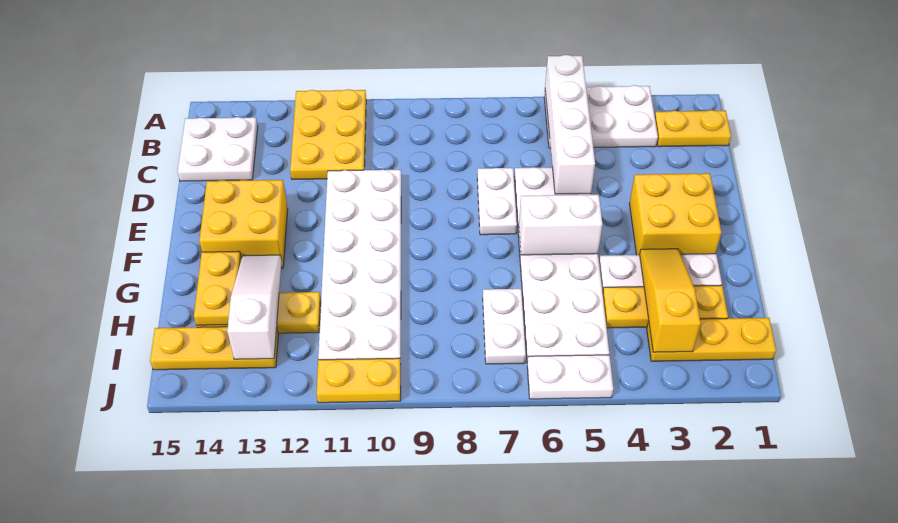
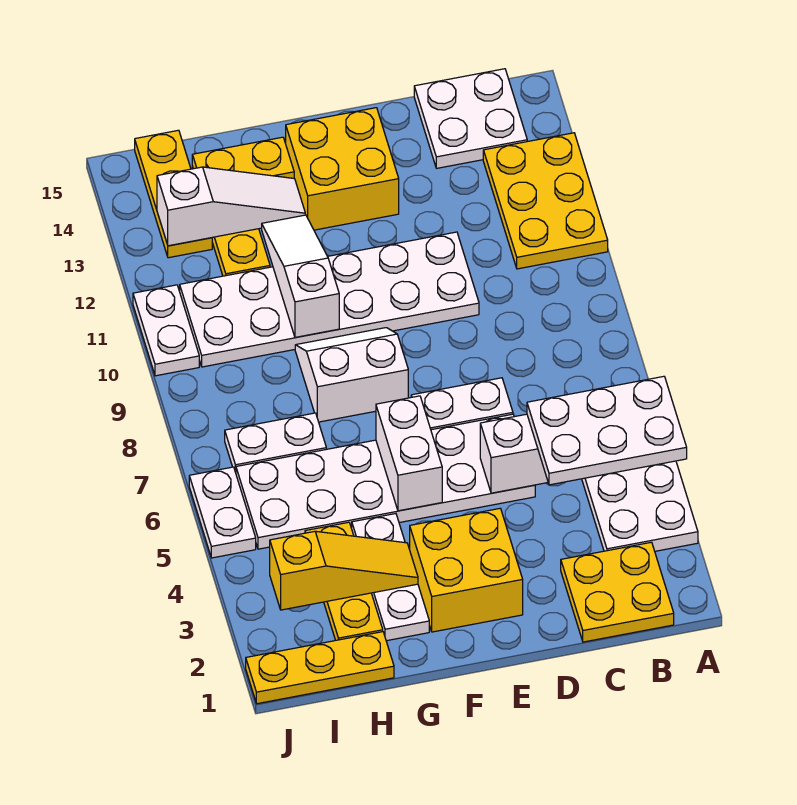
none -> white 2x3 plate [527,376,687,485]
yellow 2x3 plate [290,89,366,179] -> yellow 2x3 plate turned to [483,133,608,269]
yellow 1x2 plate [655,110,731,147] -> yellow 2x2 plate [561,542,674,642]
none -> white 2x2 slope [295,328,408,422]
none -> white 1x3 slope [262,215,339,337]
yellow 1x3 plate [647,318,776,361] -> yellow 1x3 plate turned to [246,632,394,704]
yellow 1x2 plate [317,358,401,403] -> white 1x2 plate [133,285,199,376]

